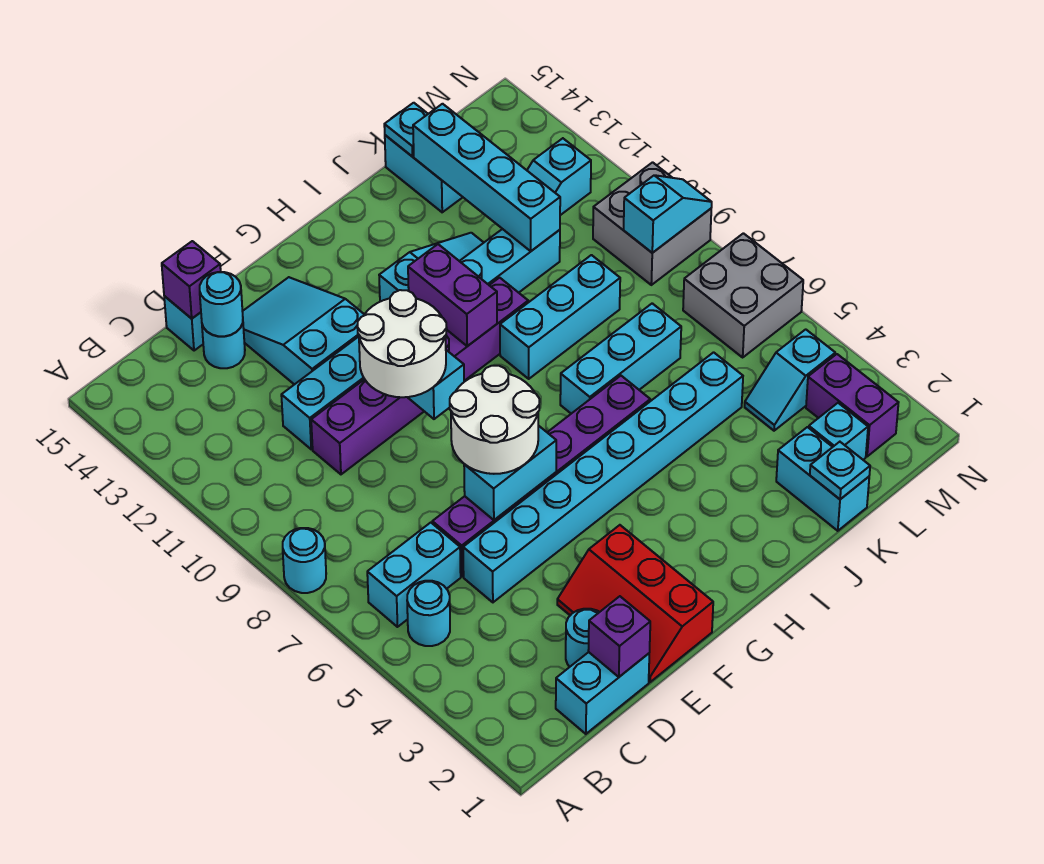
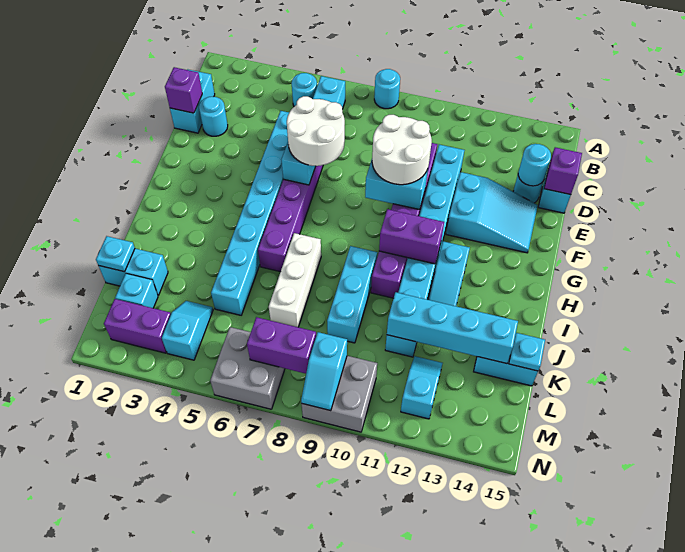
red 2x3 slope [557,525,713,682] -> none
cyan 1x3 brick [560,303,681,414] -> white 1x3 brick [269,233,321,327]
none -> purple 1x2 brick [247,317,316,374]

